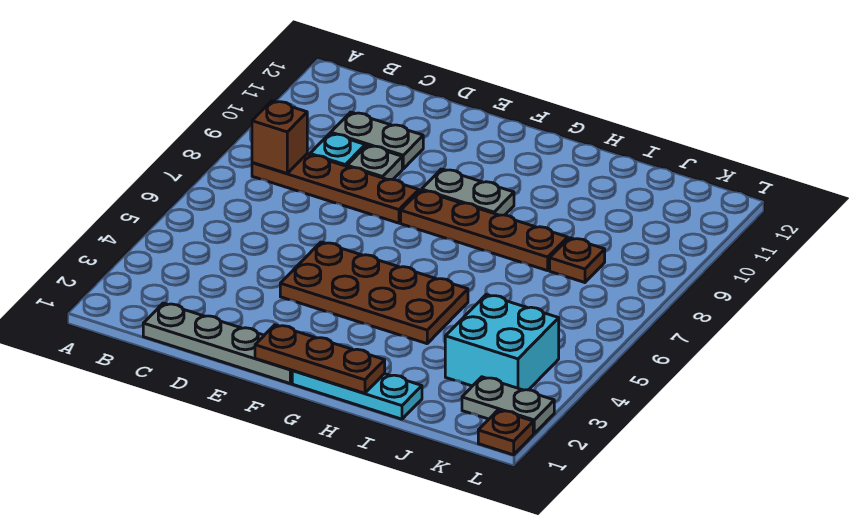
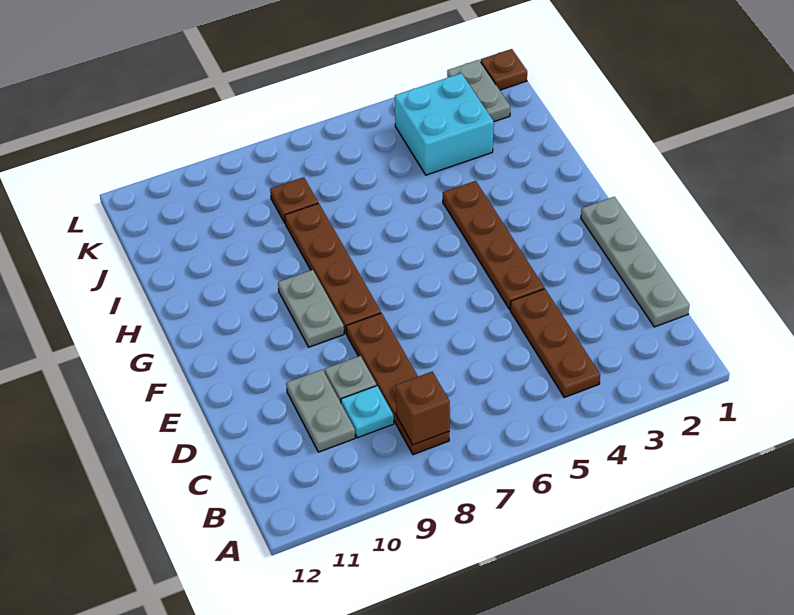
brown 2x4 plate [280,242,468,344] -> brown 1x4 plate [443,181,544,310]
brown 1x3 plate [255,325,385,393] -> brown 1x3 plate moved to [510,289,600,397]
cyan 1x3 plate [292,370,422,419] -> none

